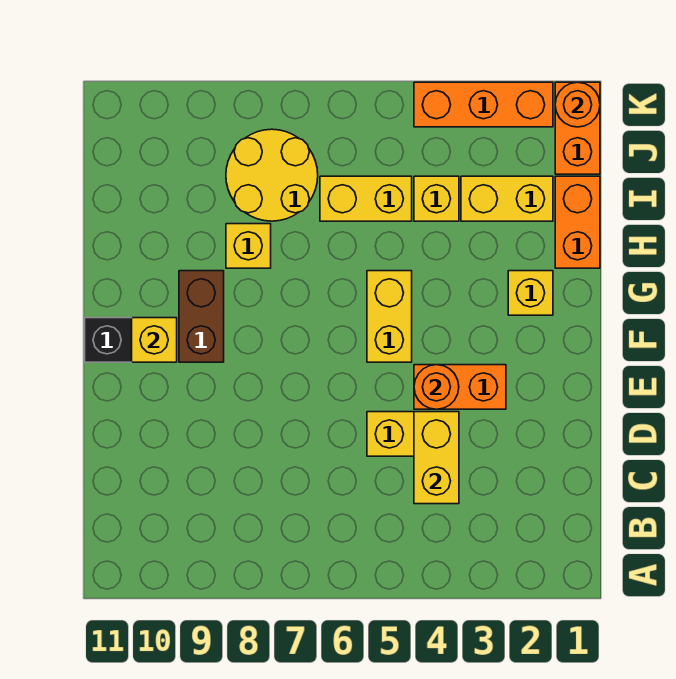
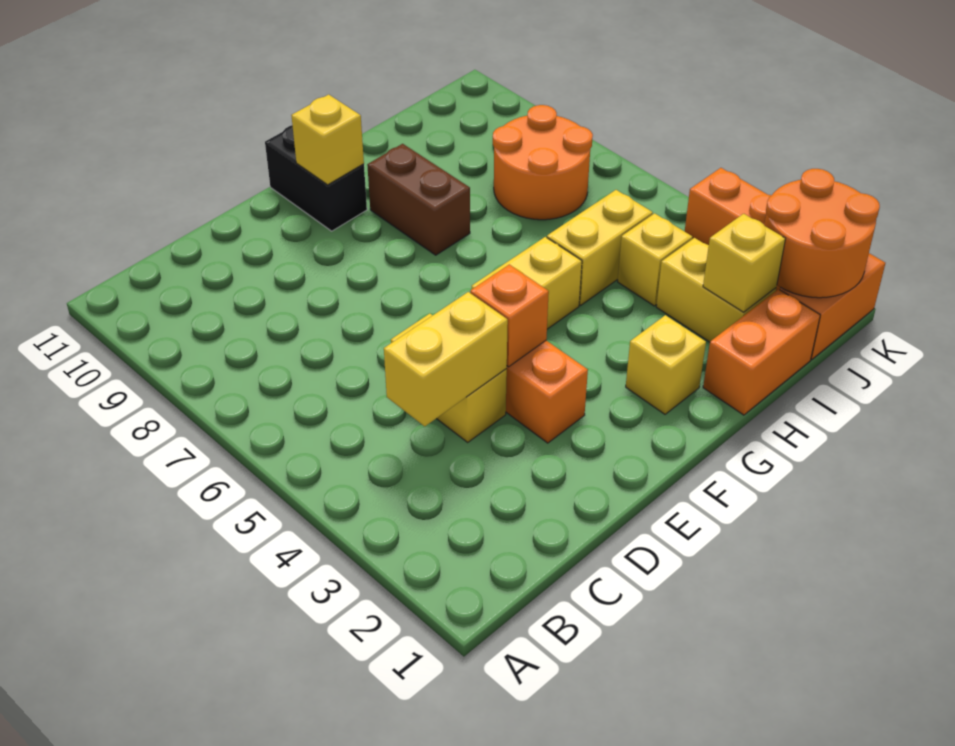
orange 1x1 round brick [414,365,459,409] -> orange 1x1 brick [470,264,549,367]
brown 1x2 brick [179,271,224,362] -> brown 1x2 brick turned to [367,144,470,255]
yellow 1x1 brick [226,224,271,268] -> yellow 1x1 brick moved to [703,214,785,312]
yellow 1x2 brick [320,176,412,221] -> yellow 1x2 brick turned to [547,190,653,305]
yellow 2x2 round brick [226,129,318,221] -> orange 2x2 round brick [493,105,593,220]
orange 1x1 round brick [555,82,600,127] -> orange 2x2 round brick [764,169,880,298]

